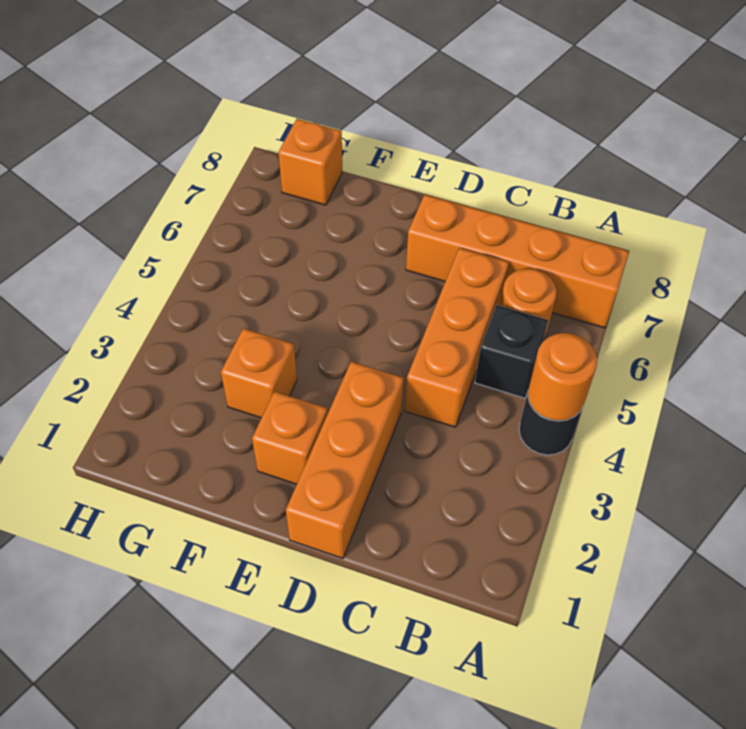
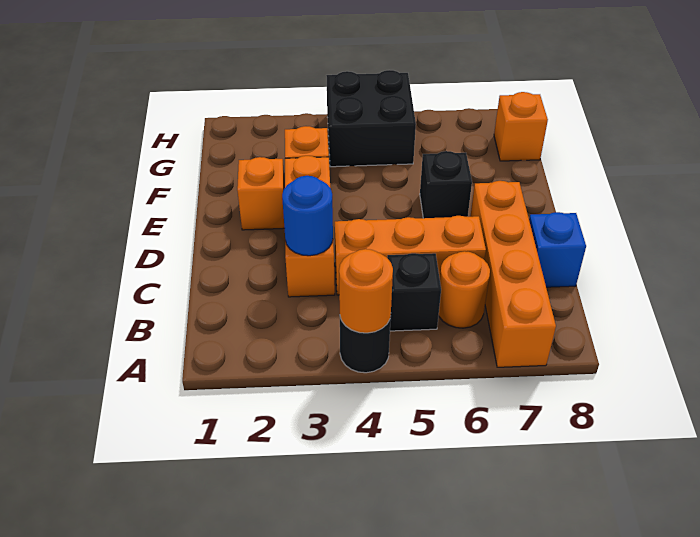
none -> blue 1x1 round brick [282,176,333,256]
none -> blue 1x1 brick [529,212,586,287]
orange 1x3 brick [286,362,404,558] -> orange 1x3 brick turned to [285,156,335,297]
none -> black 1x1 brick [420,151,472,218]
none -> black 2x2 brick [326,70,416,167]

